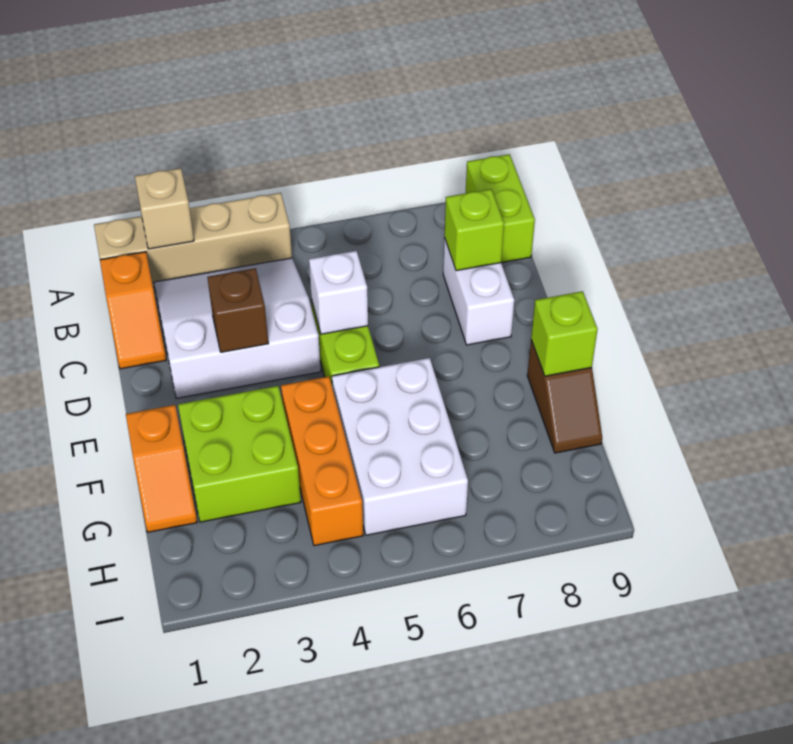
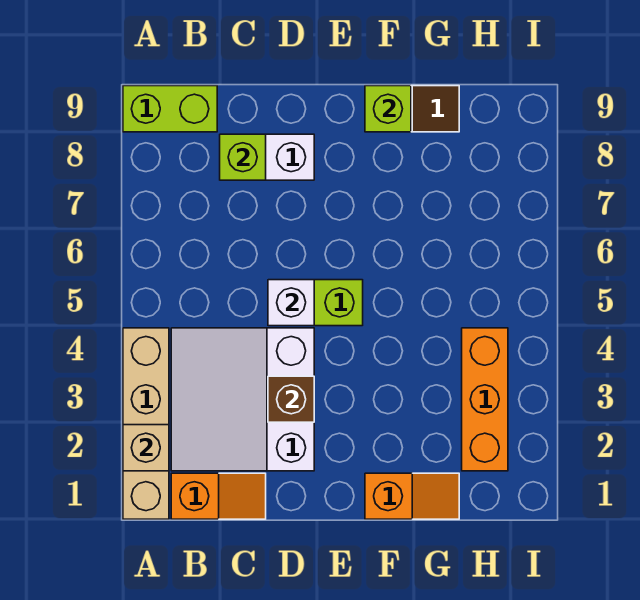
lime 2x2 brick [178,386,301,522] -> none
orange 1x3 brick [281,377,363,546] -> orange 1x3 brick turned to [462,328,508,471]
white 2x3 brick [332,358,468,535] -> none

